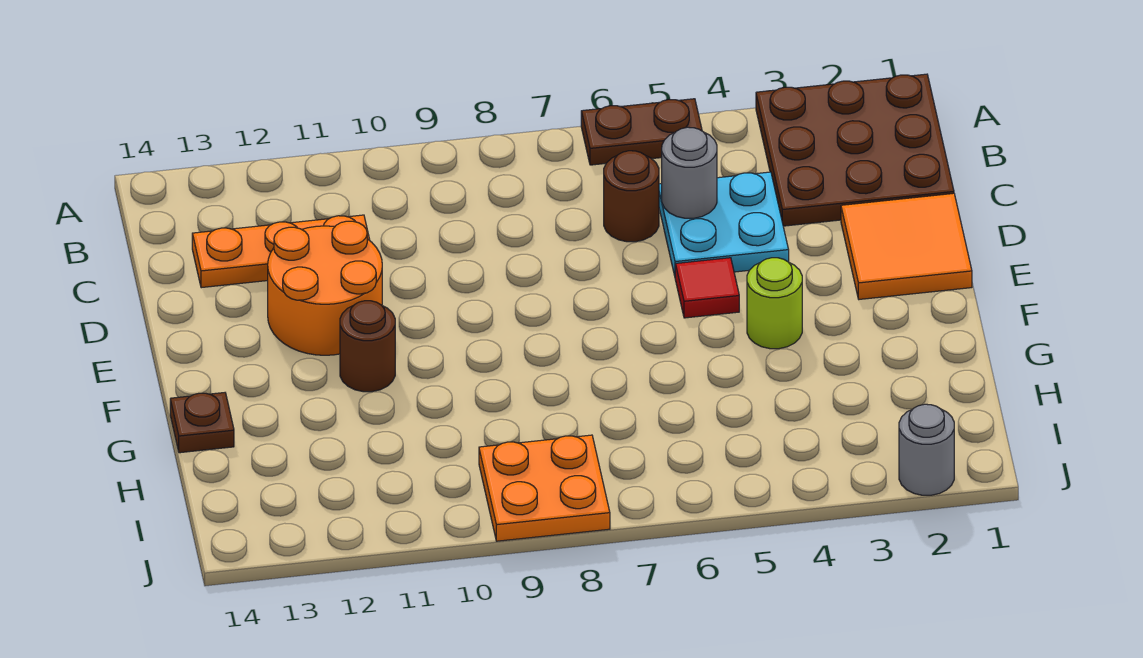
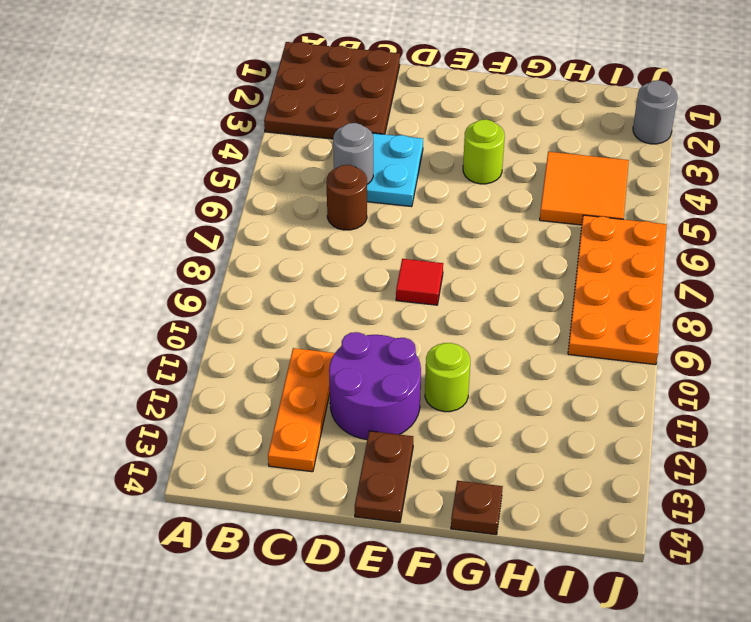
brown 1x2 plate [581,99,702,165] -> brown 1x2 plate moved to [355,431,413,523]
orange 2x2 tile [841,193,972,299] -> orange 2x2 tile moved to [540,152,629,225]
orange 2x2 round brick [268,221,382,355] -> purple 2x2 round brick [329,332,421,440]
red 1x1 tile [675,258,739,318] -> red 1x1 tile moved to [396,259,443,305]
brown 1x1 round brick [340,301,395,392] -> lime 1x1 round brick [425,343,470,412]
orange 2x2 plate [479,435,610,541] -> orange 2x4 plate [568,215,667,365]

